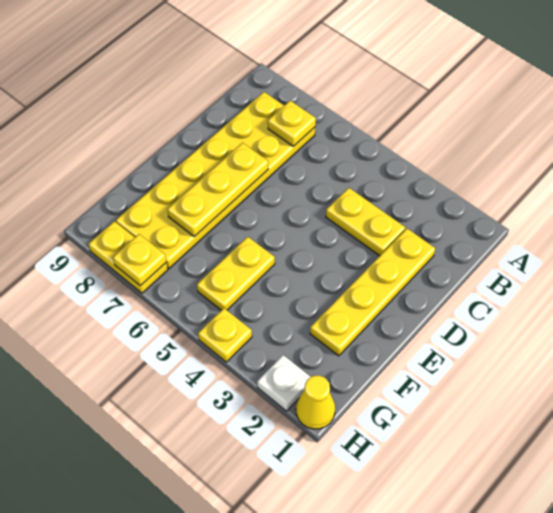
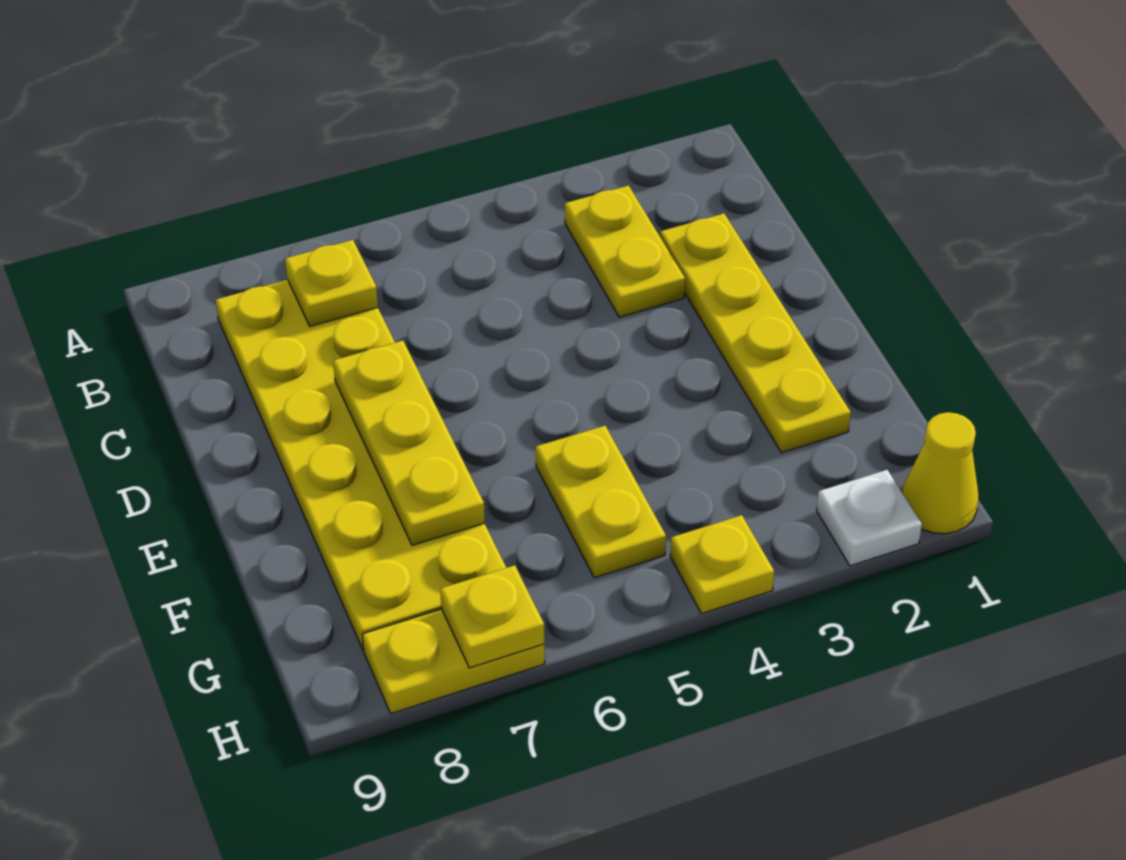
yellow 1x2 plate [326,188,405,256] -> yellow 1x2 plate turned to [565,186,685,317]

